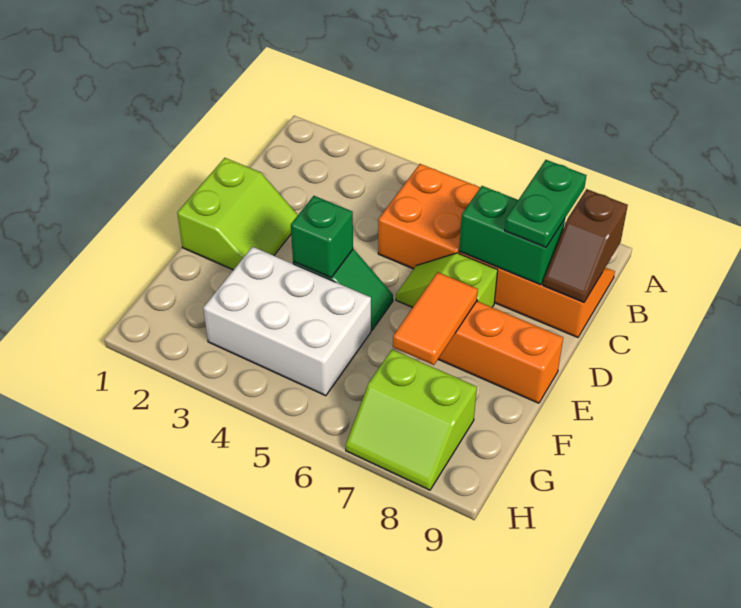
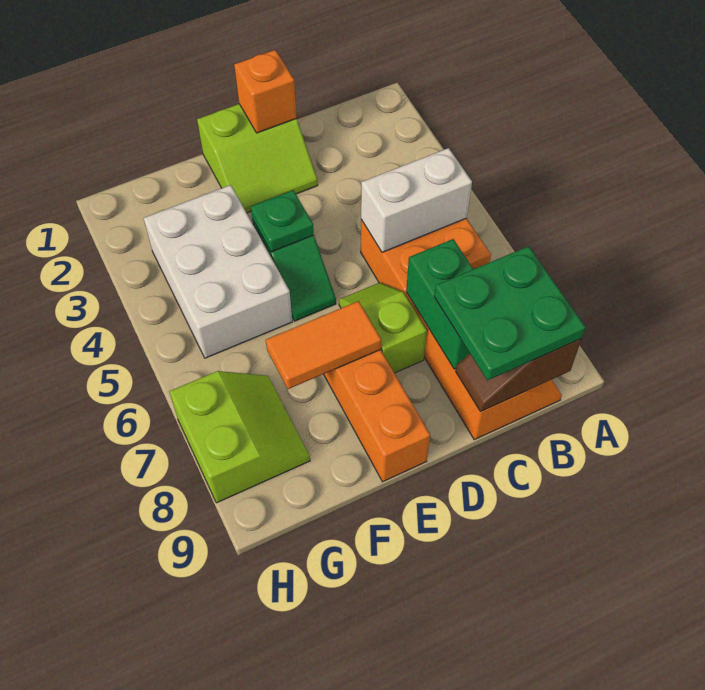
none -> white 1x2 brick [361,148,472,252]
green 1x2 plate [505,160,586,247] -> green 2x2 plate [434,246,586,380]
none -> orange 1x1 brick [234,50,297,133]
green 1x1 brick [291,196,353,278] -> green 1x1 plate [251,190,314,252]
lime 2x2 slope [345,350,477,490] -> lime 2x2 slope turned to [169,371,310,503]

